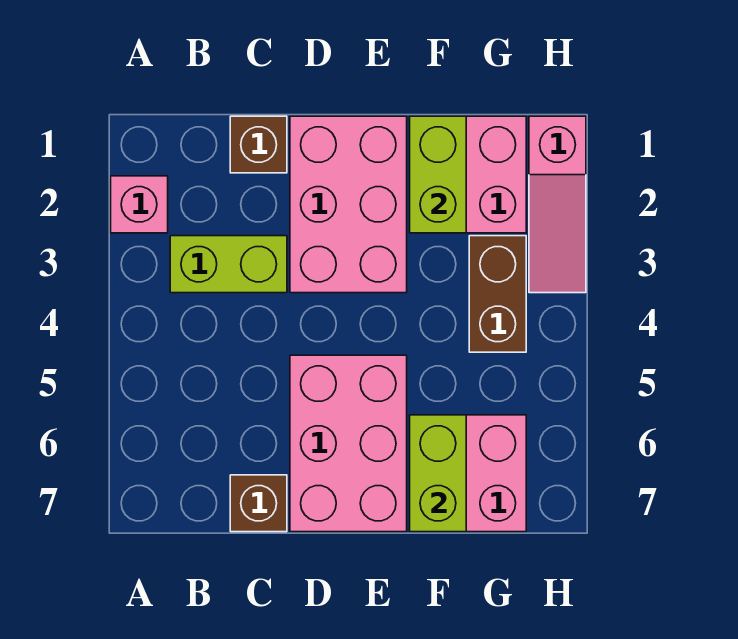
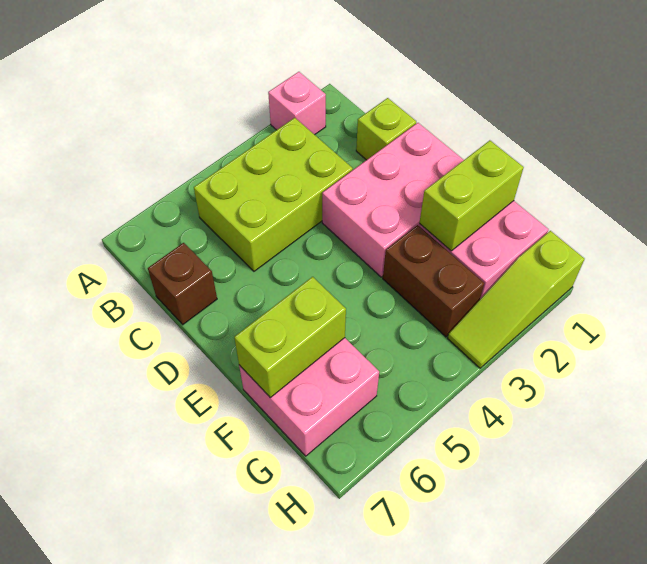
lime 1x2 brick [170,236,287,293] -> lime 2x3 brick [194,118,353,271]
brown 1x1 brick [230,116,287,173] -> lime 1x1 brick [356,98,416,160]
pink 2x3 brick [290,355,407,532] -> none
brown 1x2 brick [469,236,526,352] -> brown 1x2 brick turned to [383,225,484,337]
pink 1x3 slope [529,116,586,293] -> lime 1x3 slope [448,231,584,368]

